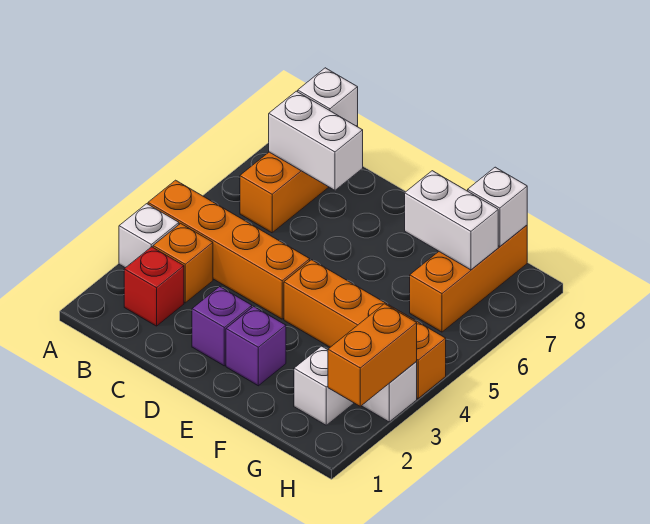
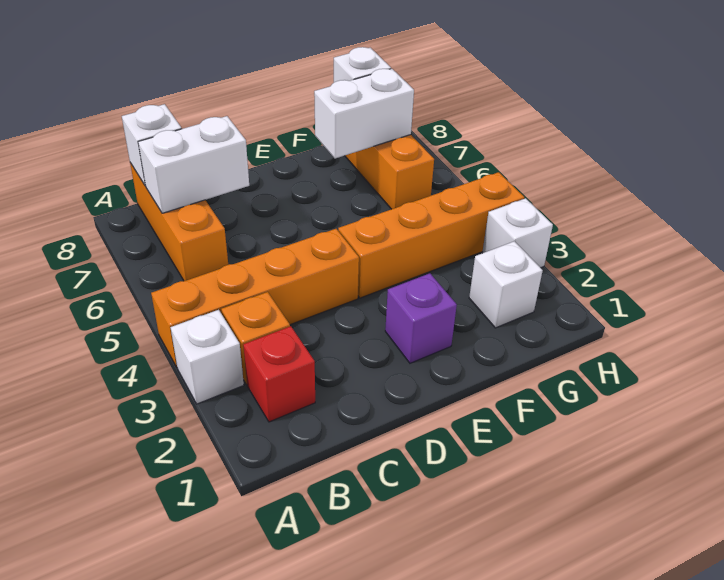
purple 1x1 brick [192,287,252,366] -> none
orange 1x2 brick [328,304,417,406] -> none

